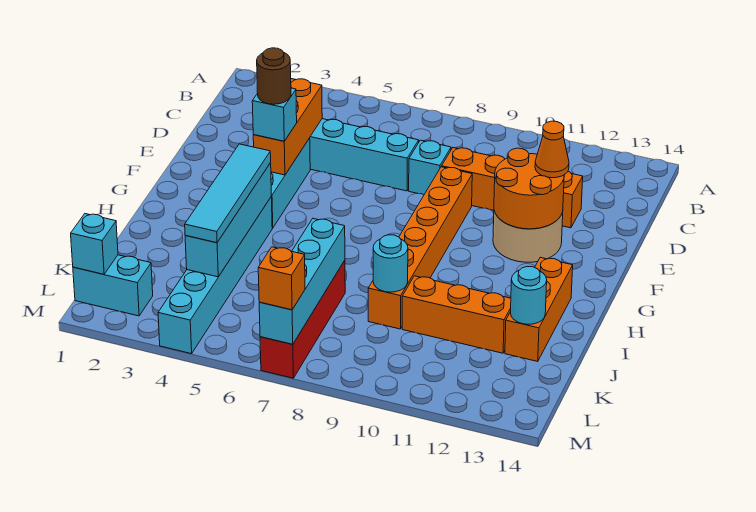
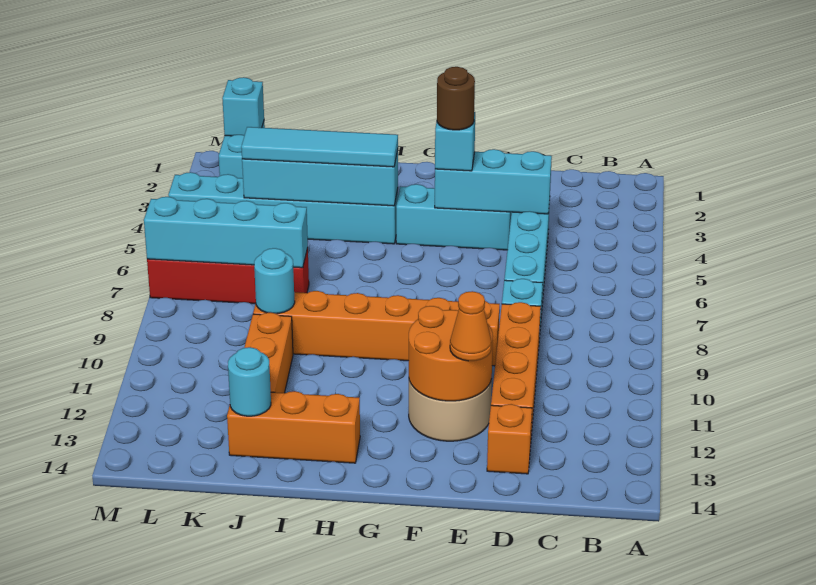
orange 1x3 brick [253,79,322,175] -> cyan 1x3 brick [435,149,552,214]
orange 1x1 brick [258,247,305,310] -> orange 1x1 brick moved to [487,404,532,474]

